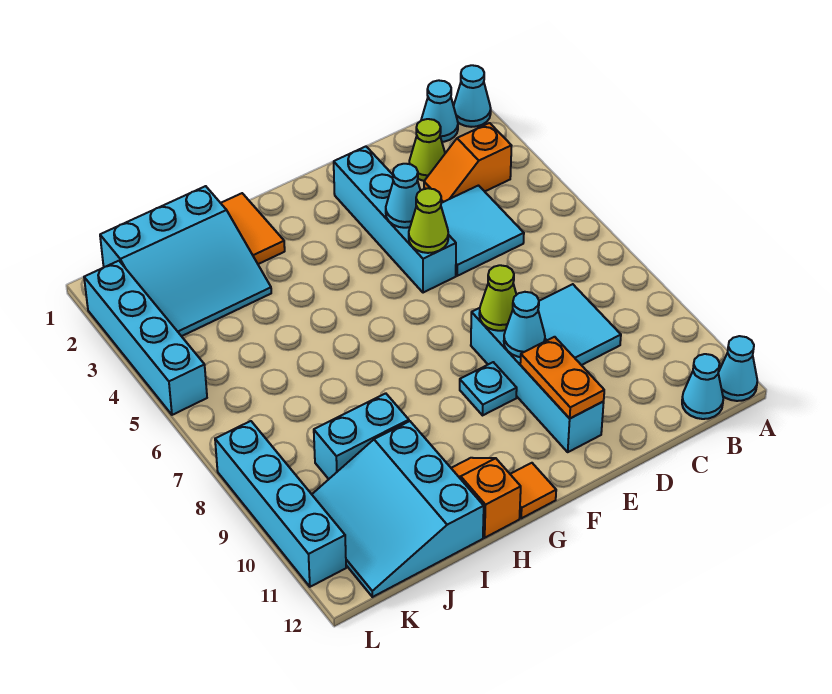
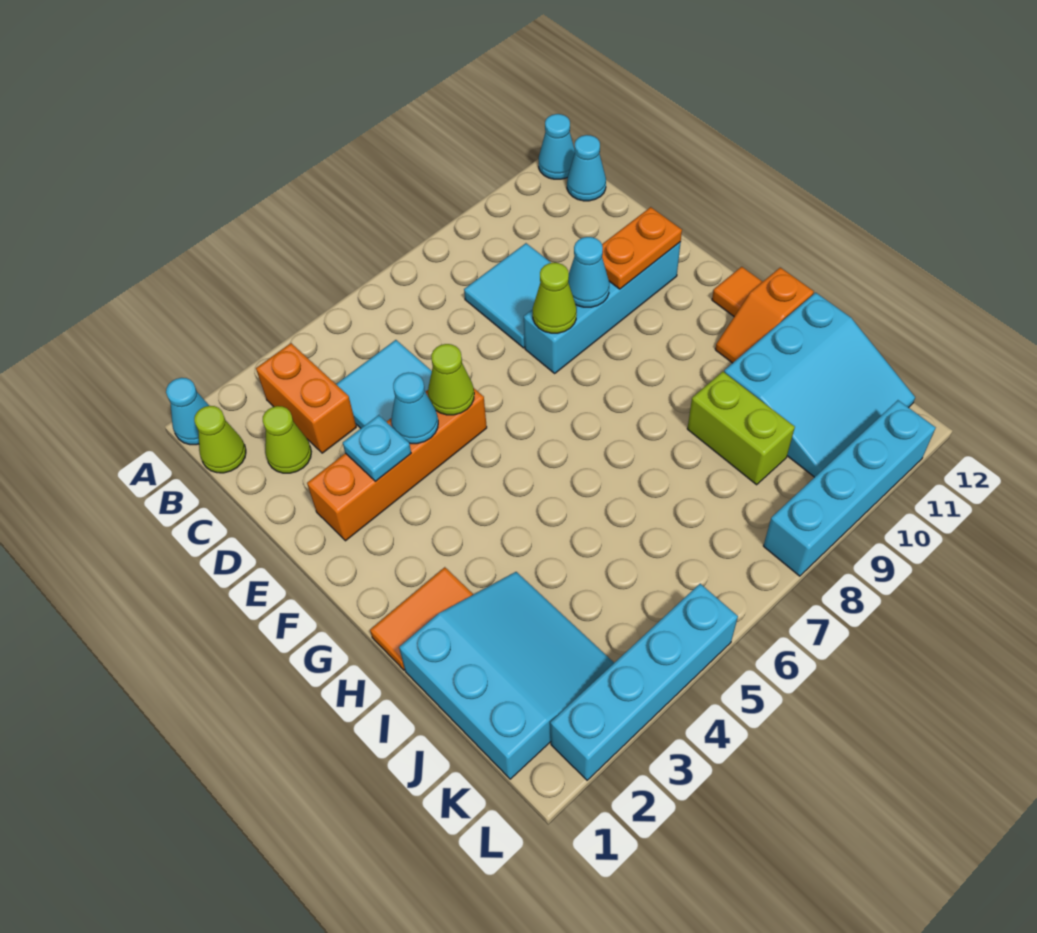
cyan 1x1 cone [421,80,458,142] -> lime 1x1 cone [194,406,246,473]
orange 1x2 slope [424,123,512,203] -> orange 1x2 brick [256,343,356,453]
cyan 1x4 brick [334,147,456,293] -> orange 1x4 brick [307,389,487,541]
cyan 1x1 plate [460,362,517,415] -> cyan 1x1 plate moved to [343,415,411,481]
cyan 1x2 brick [314,393,409,479] -> lime 1x2 brick [687,372,795,485]

